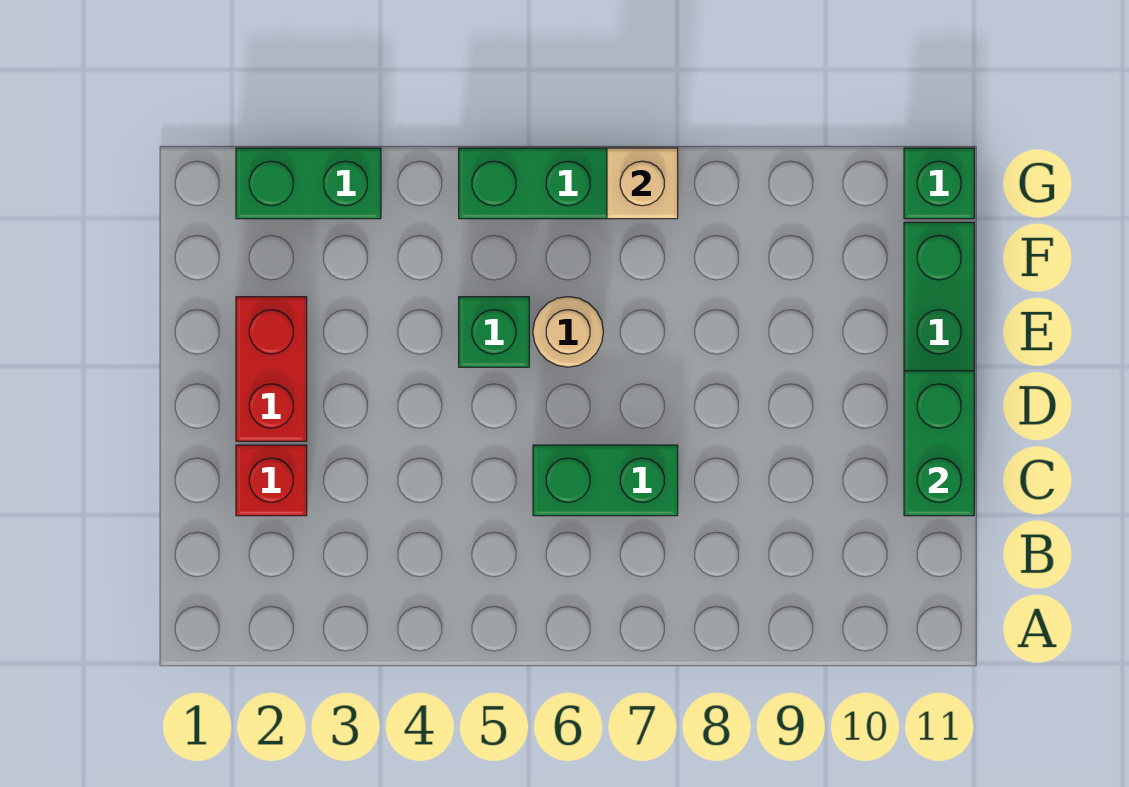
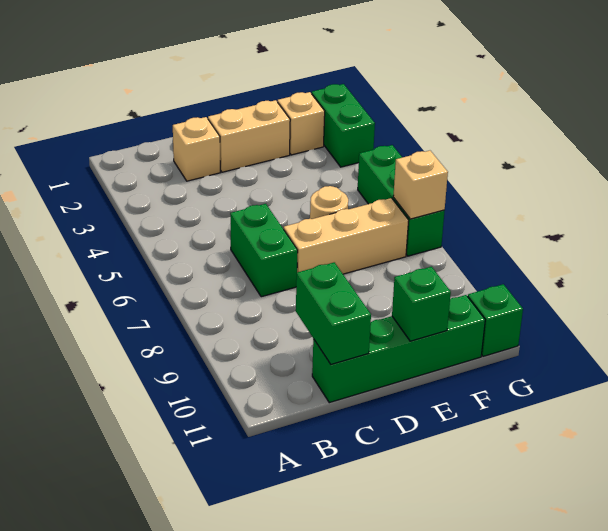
red 1x1 brick [236,445,307,516] -> tan 1x1 brick [173,117,220,181]
green 1x2 brick [904,371,974,516] -> green 1x2 brick turned to [296,262,371,364]
red 1x2 brick [236,297,307,441] -> tan 1x2 brick [208,100,290,172]
none -> tan 1x3 brick [284,198,409,274]
green 1x1 brick [459,297,529,367] -> green 1x1 brick moved to [392,267,451,341]
none -> tan 1x1 brick [278,92,325,155]

